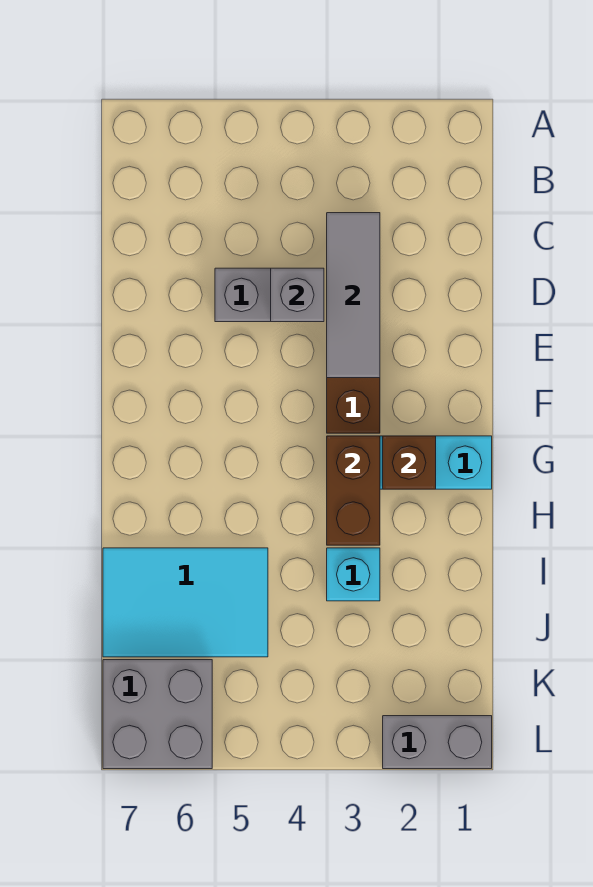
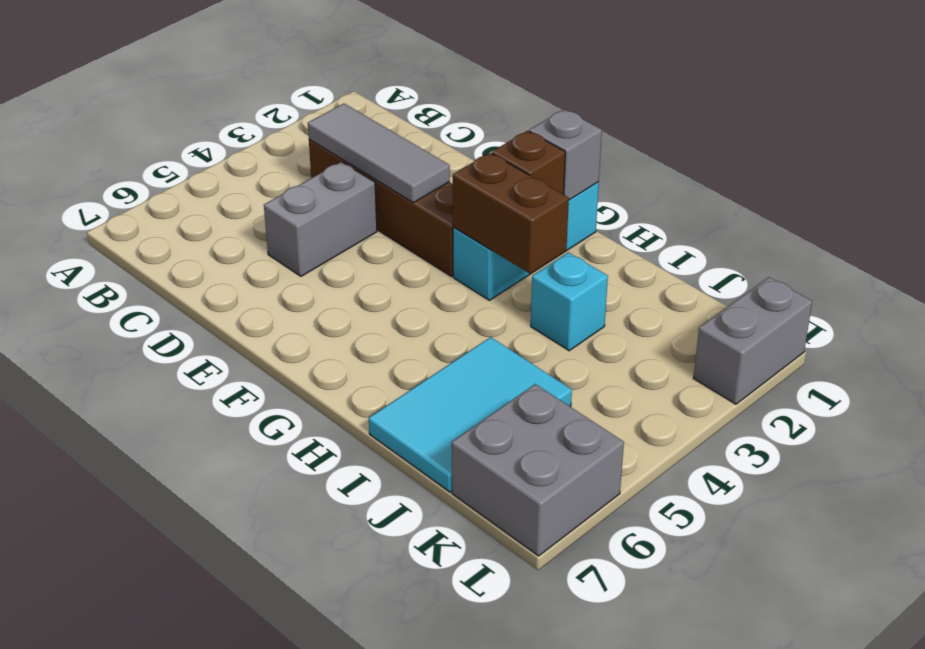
grey 1x1 brick [271,268,324,322] -> grey 1x1 brick moved to [529,109,602,200]

